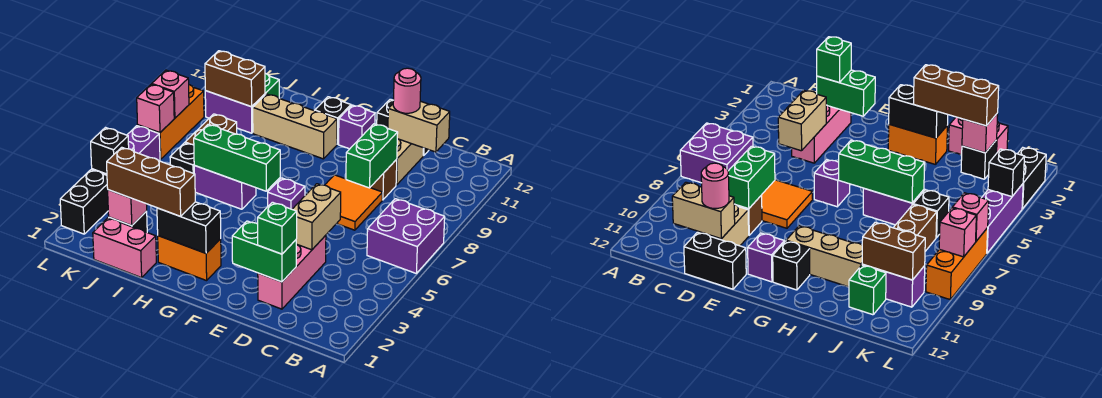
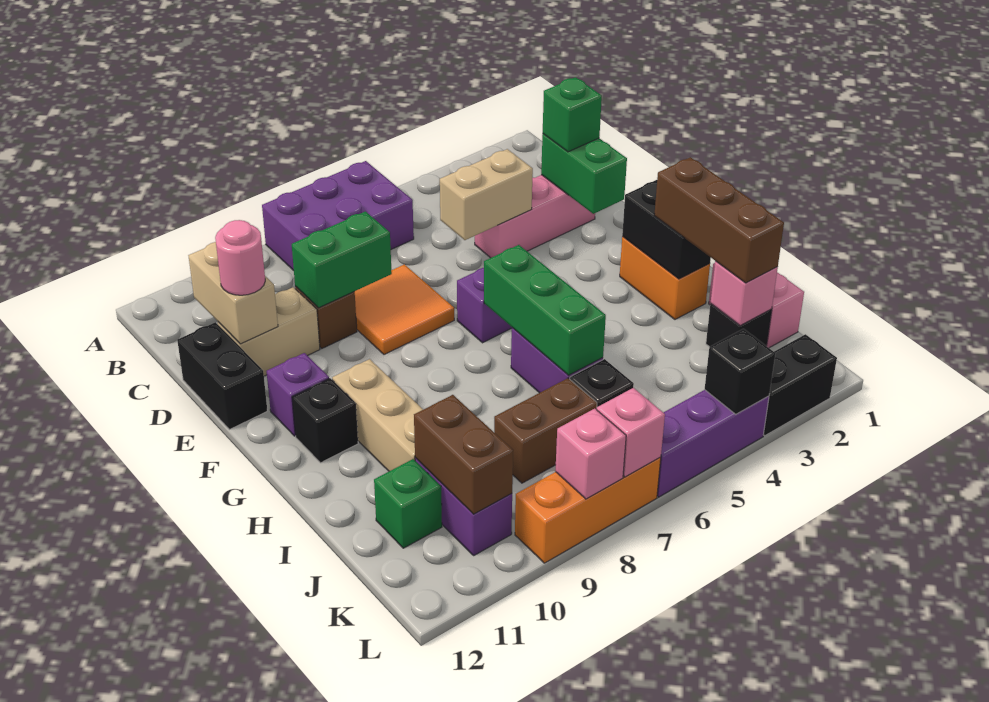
purple 2x2 brick [367,199,445,274] -> purple 2x3 brick [262,161,414,271]

